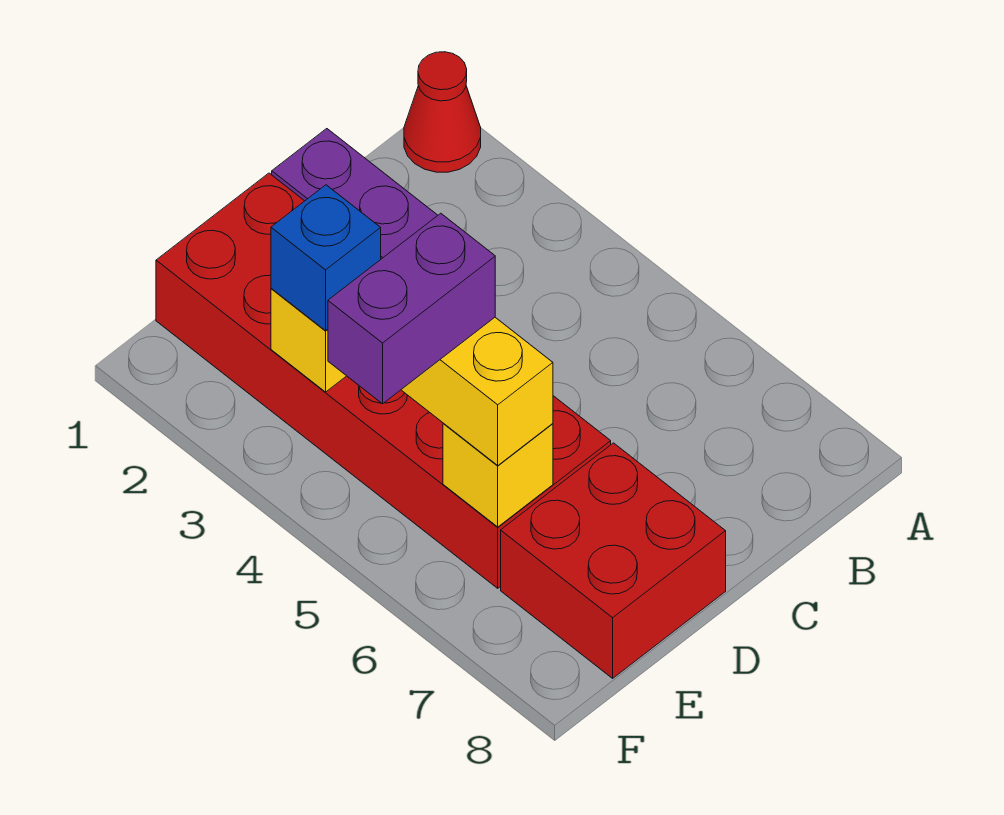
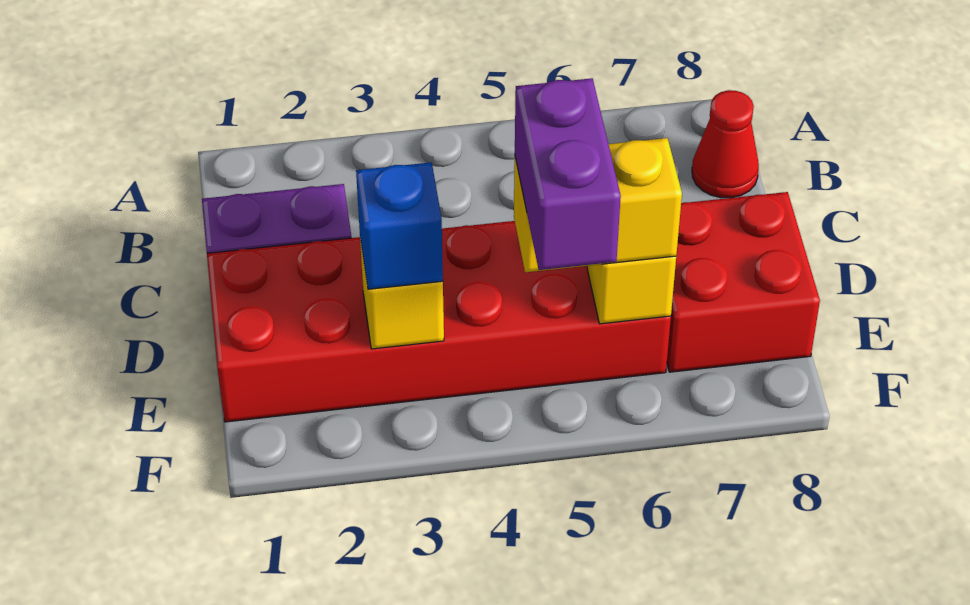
red 1x1 cone [404,52,481,172] -> red 1x1 cone moved to [692,90,759,198]

